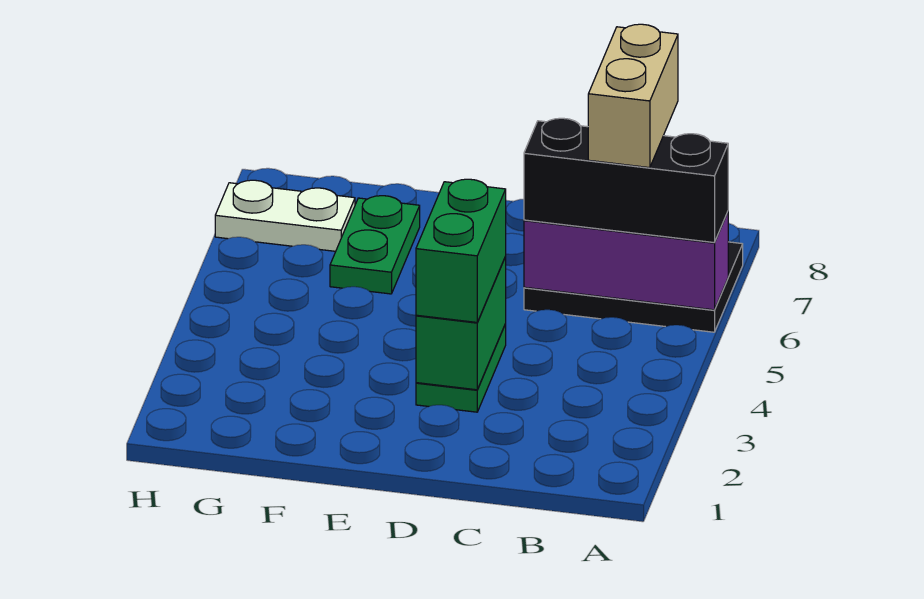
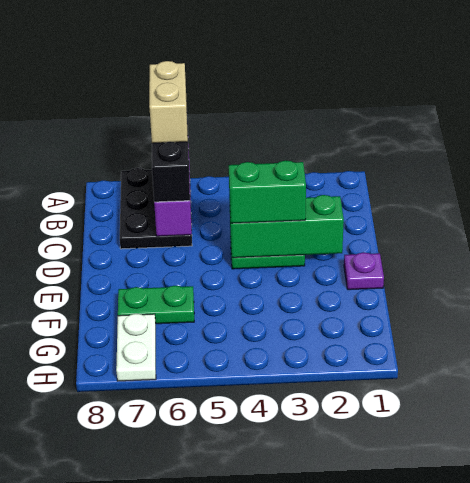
tan 1x2 brick [588,24,678,168] -> tan 1x2 brick turned to [149,61,188,143]
green 1x2 brick [416,257,506,390] -> green 1x3 brick [230,195,344,258]
none -> purple 1x1 plate [344,252,384,290]

